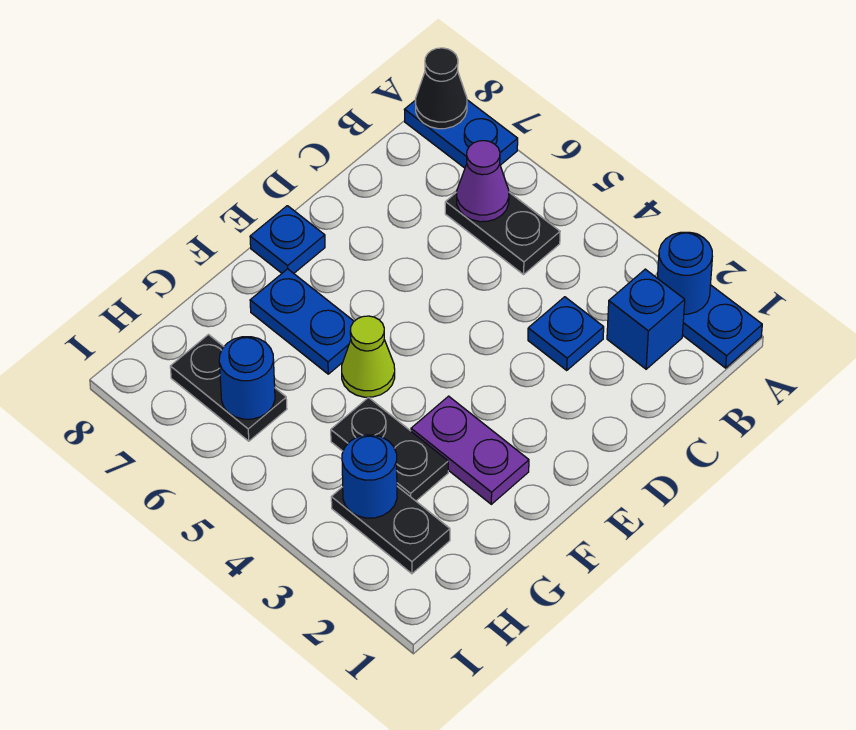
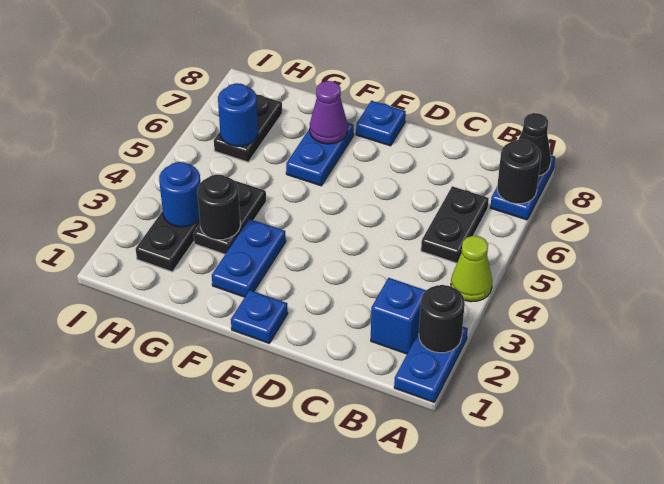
blue 1x1 round brick [658,232,713,314] -> black 1x1 round brick [419,285,465,353]
none -> black 1x1 round brick [497,139,541,204]
purple 1x1 cone [457,141,509,222] -> purple 1x1 cone moved to [310,81,348,144]
blue 1x1 plate [528,297,604,370] -> blue 1x1 plate moved to [231,290,288,343]
purple 1x2 plate [411,396,529,504] -> blue 1x2 plate [212,219,286,297]
lime 1x1 cone [342,316,395,397] -> lime 1x1 cone moved to [451,236,492,302]
none -> black 1x1 round brick [197,174,240,240]

